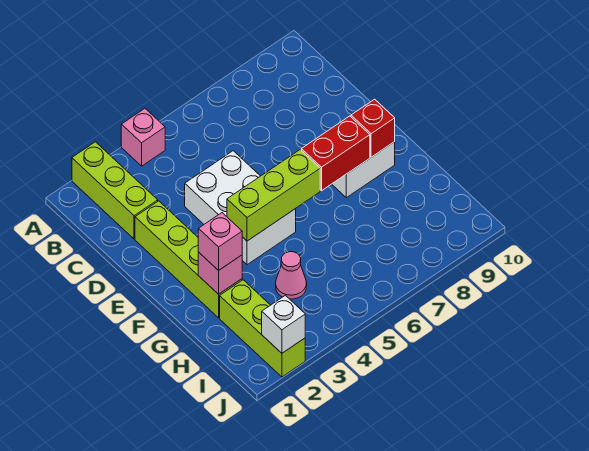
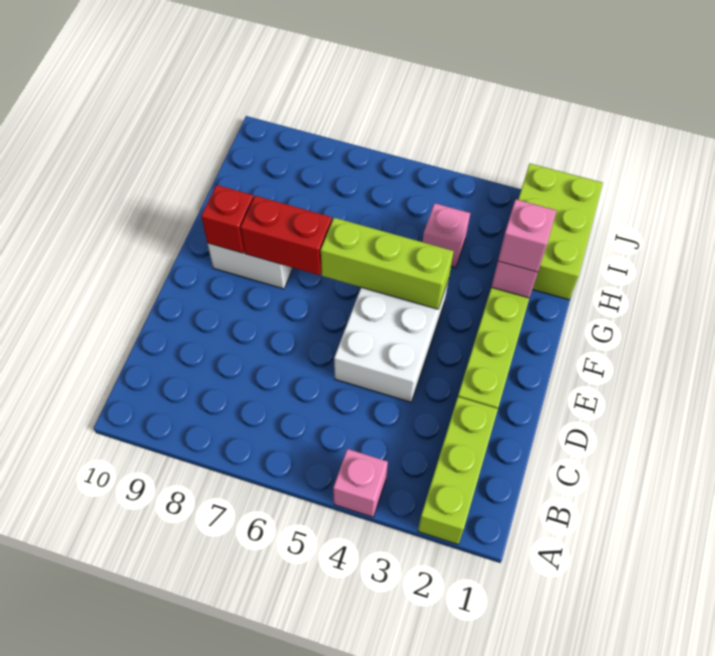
lime 1x3 brick [220,280,305,377] -> lime 2x3 brick [518,164,603,300]
pink 1x1 cone [276,252,307,299] -> pink 1x1 brick [423,203,470,268]
white 1x1 brick [262,295,305,353] -> none

